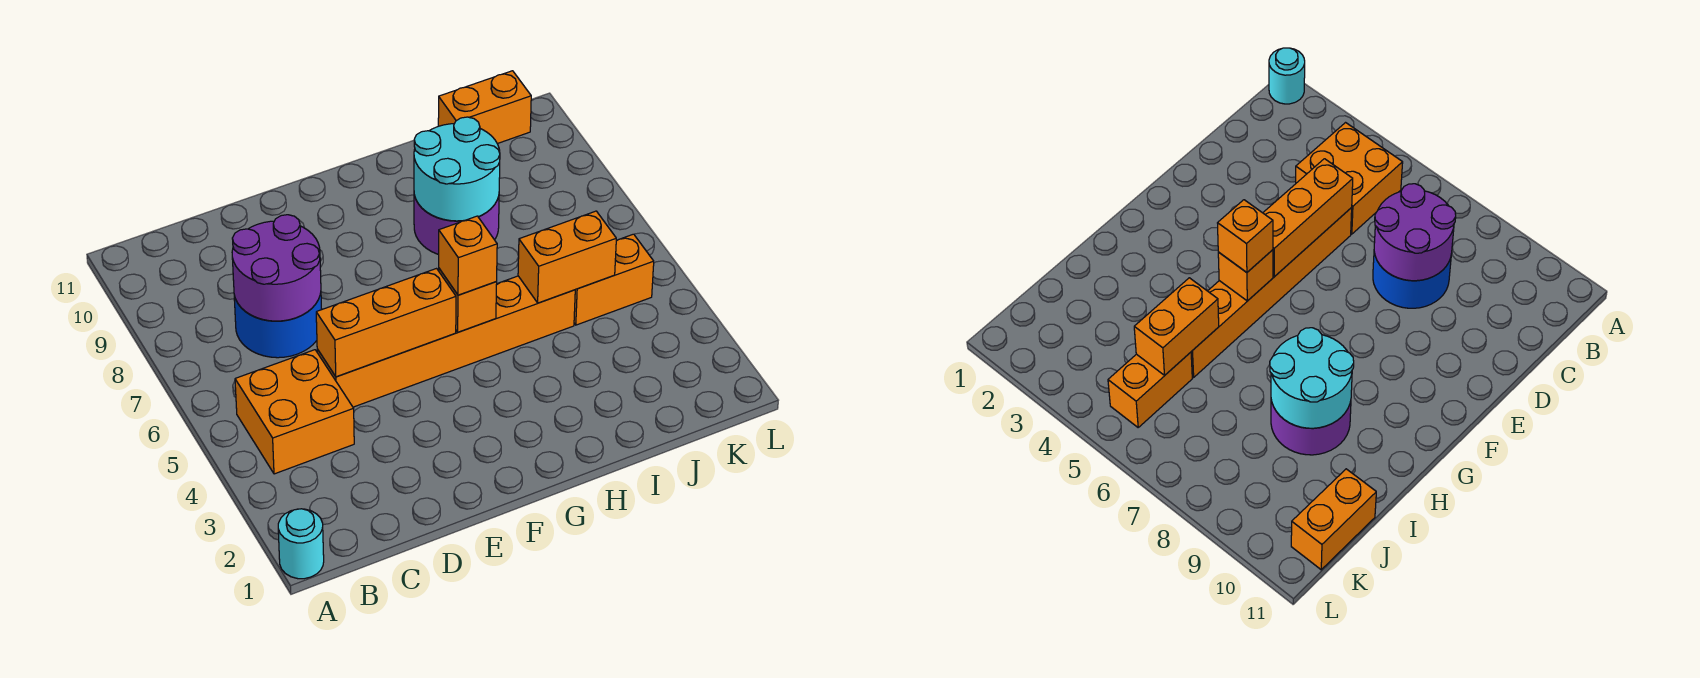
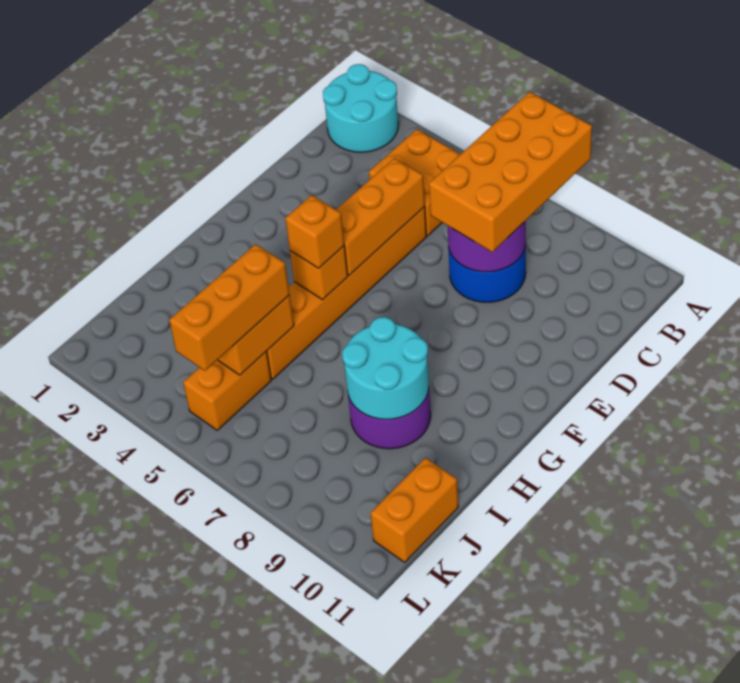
cyan 1x1 round brick [278,509,324,579] -> cyan 2x2 round brick [323,64,398,152]
none -> orange 2x4 brick [429,92,592,252]
none -> orange 1x3 brick [169,244,290,371]

